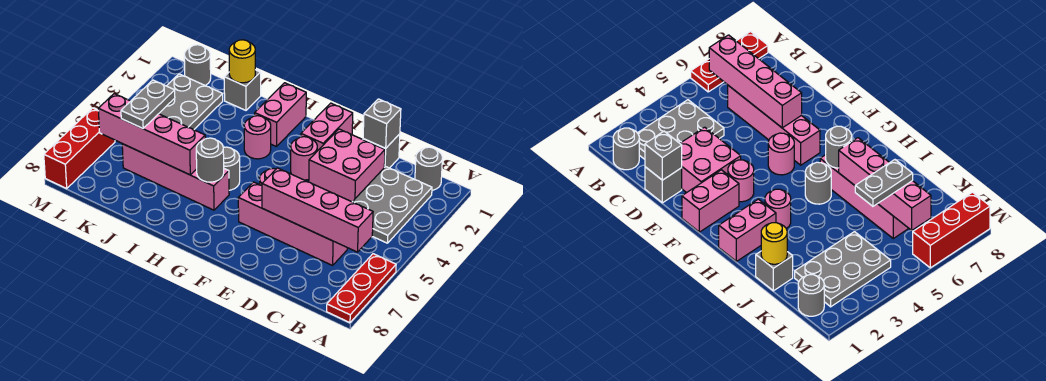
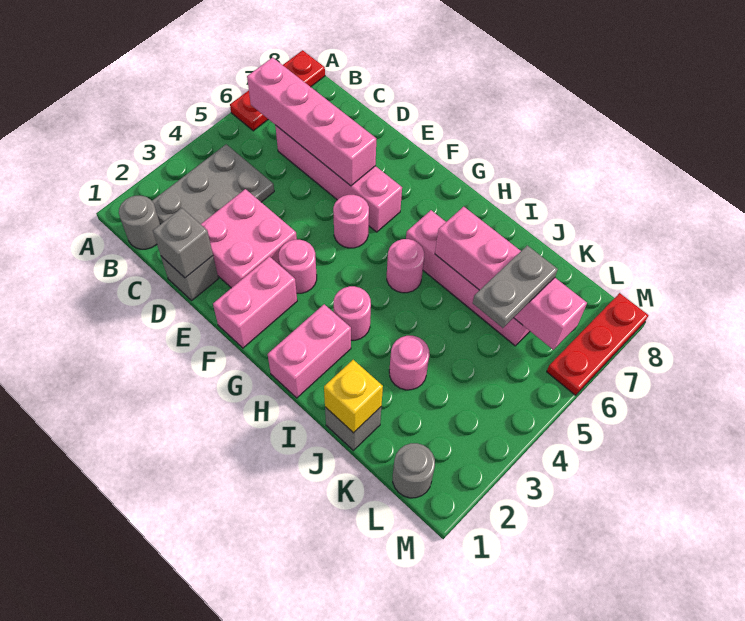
grey 1x1 round brick [223,147,240,190] -> pink 1x1 round brick [387,239,424,293]
grey 1x1 round brick [196,138,224,182] -> none
yellow 1x1 round brick [229,40,255,83] -> yellow 1x1 brick [324,360,383,433]
none -> pink 1x1 round brick [389,336,429,390]
grey 2x3 plate [159,74,223,130] -> none
red 1x3 brick [44,108,115,188] -> red 1x3 plate [547,293,649,395]

